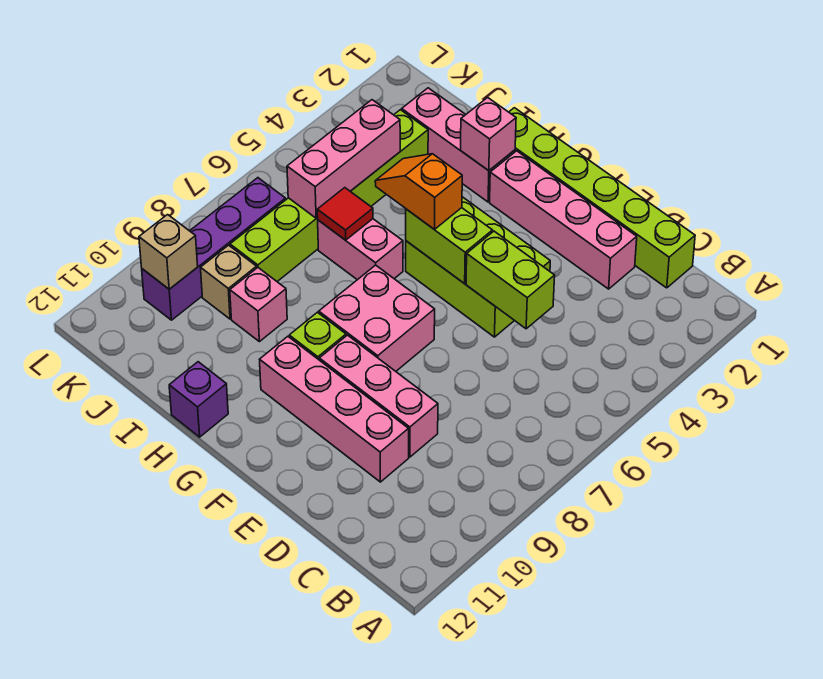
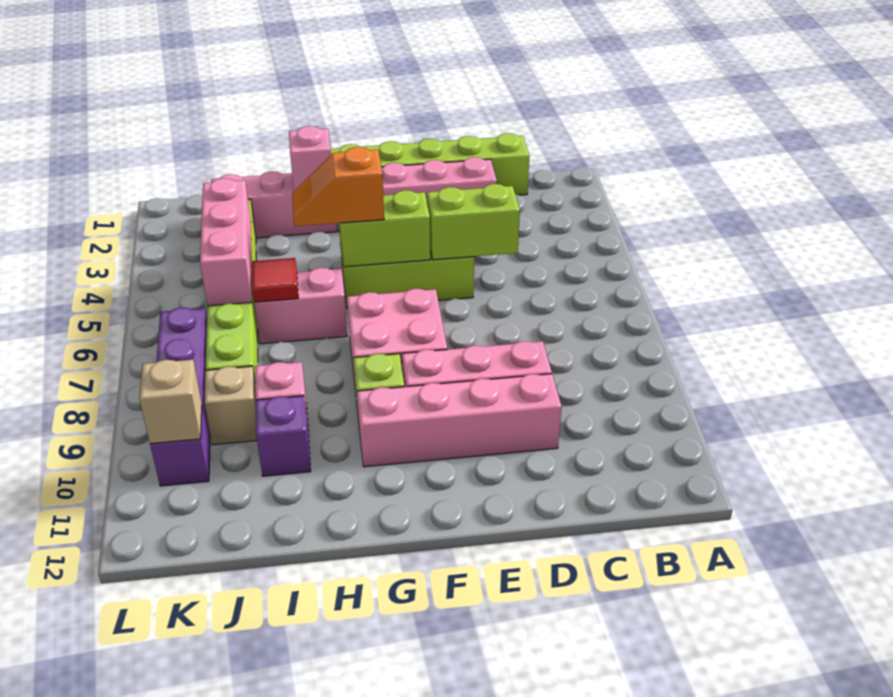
purple 1x1 brick [169,362,228,437] -> purple 1x1 brick moved to [256,396,311,476]

